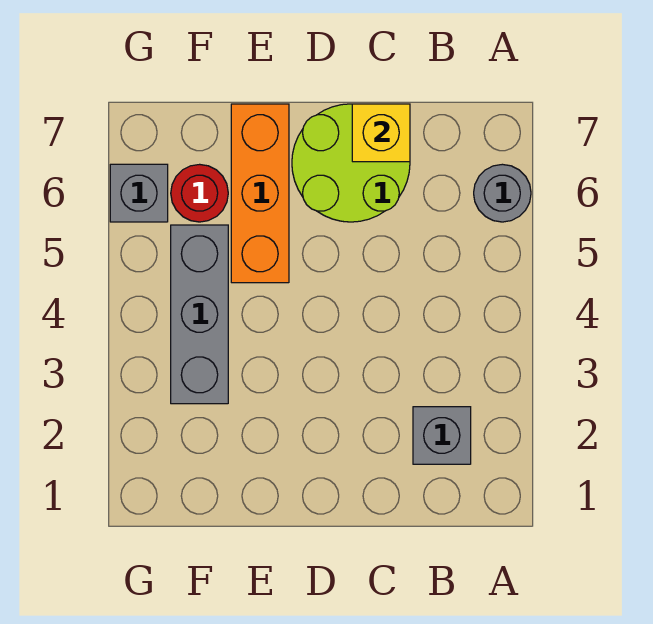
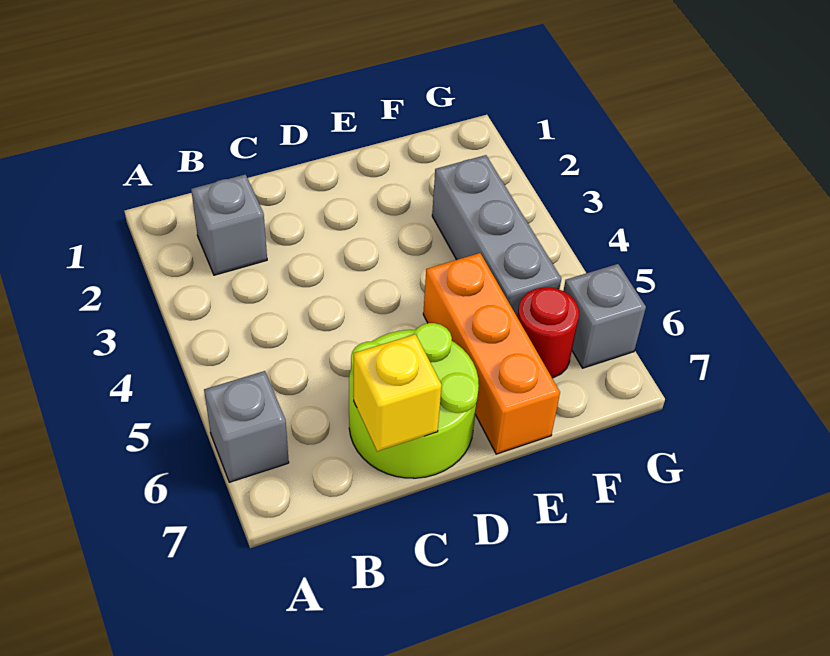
grey 1x1 round brick [474,164,531,222] -> grey 1x1 brick [204,371,289,482]

